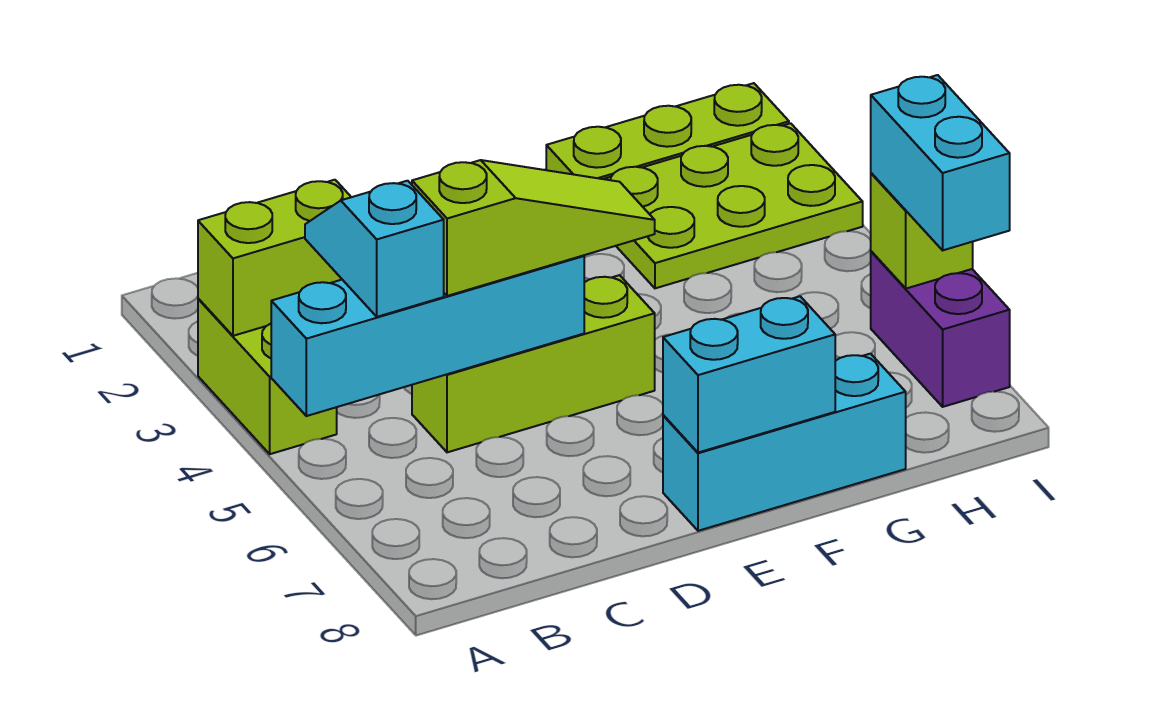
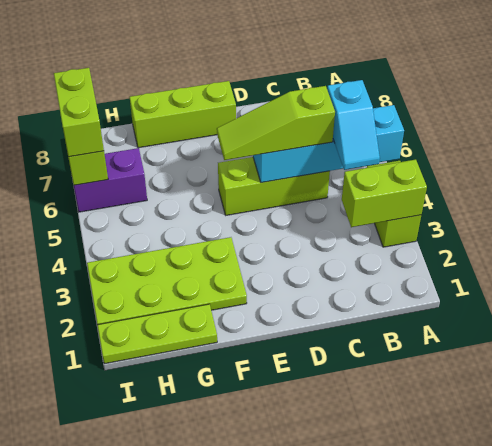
cyan 1x3 brick [663,354,906,531] -> lime 1x3 brick [130,81,236,148]
cyan 1x2 brick [663,296,835,453] -> none
lime 2x3 plate [605,123,863,288] -> lime 2x4 plate [87,237,247,325]
purple 1x2 brick [871,251,1010,407] -> purple 1x2 brick turned to [74,148,147,212]
cyan 1x2 brick [871,75,1010,250] -> lime 1x2 brick [54,68,104,157]

